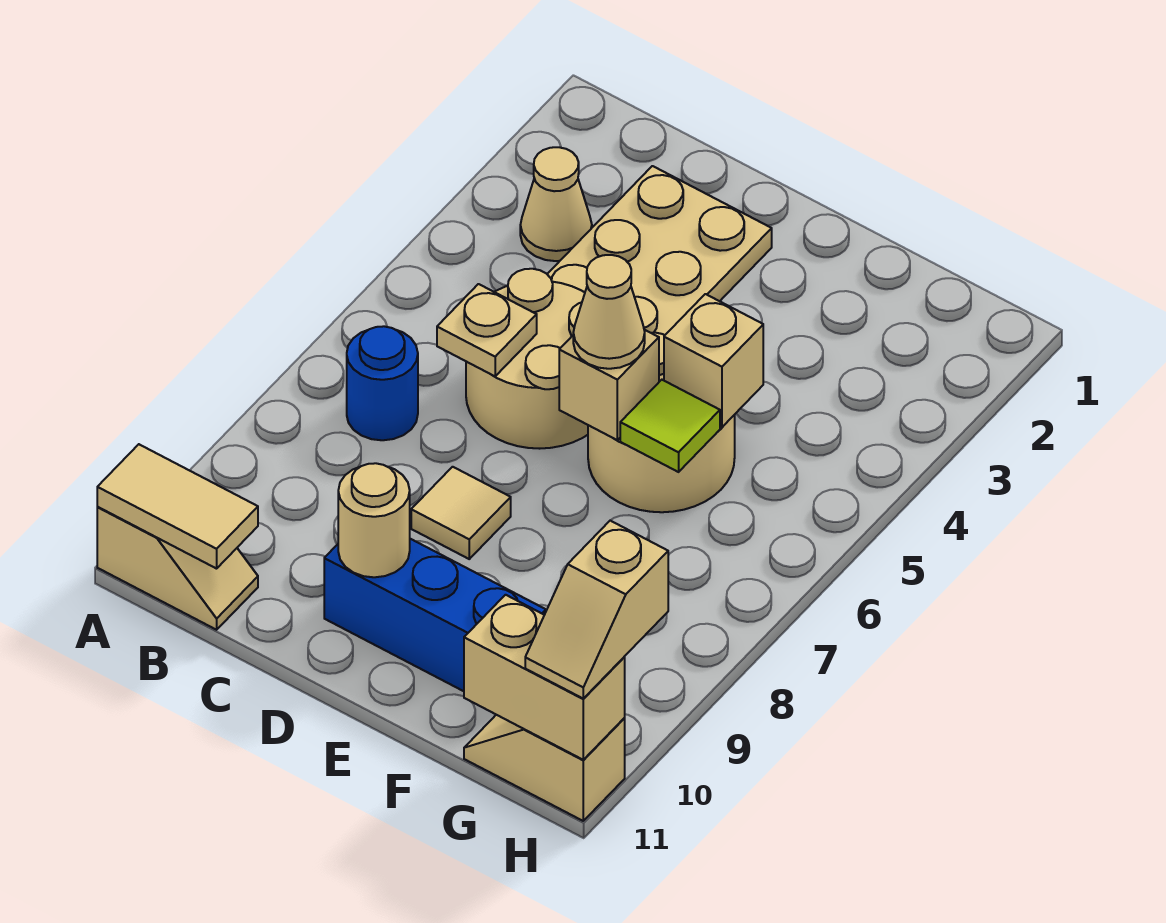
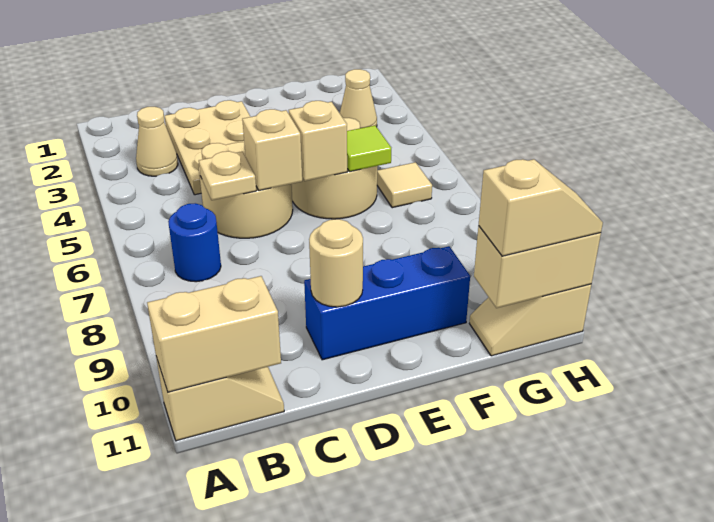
tan 1x2 tile [97,444,258,569] -> tan 1x2 brick [147,276,281,392]
tan 1x1 tile [411,467,511,559] -> tan 1x1 tile moved to [377,162,432,208]
tan 1x1 cone [573,255,645,369] -> tan 1x1 cone moved to [340,69,377,128]
tan 1x1 brick [664,294,763,427] -> tan 1x1 brick moved to [242,109,302,190]
tan 1x2 slope [525,520,668,698] -> tan 1x2 slope turned to [479,159,603,256]

